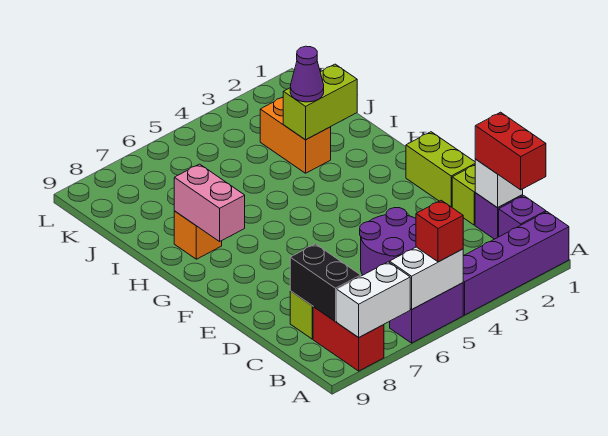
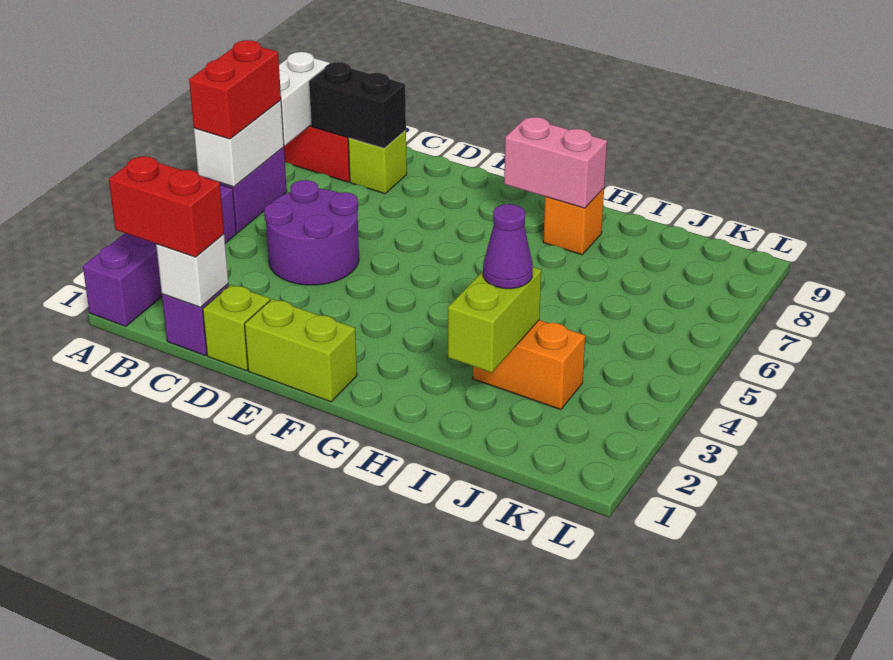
red 1x1 brick [416,200,463,262] -> red 1x2 brick [189,40,281,139]
purple 1x1 brick [499,196,546,237] -> none

